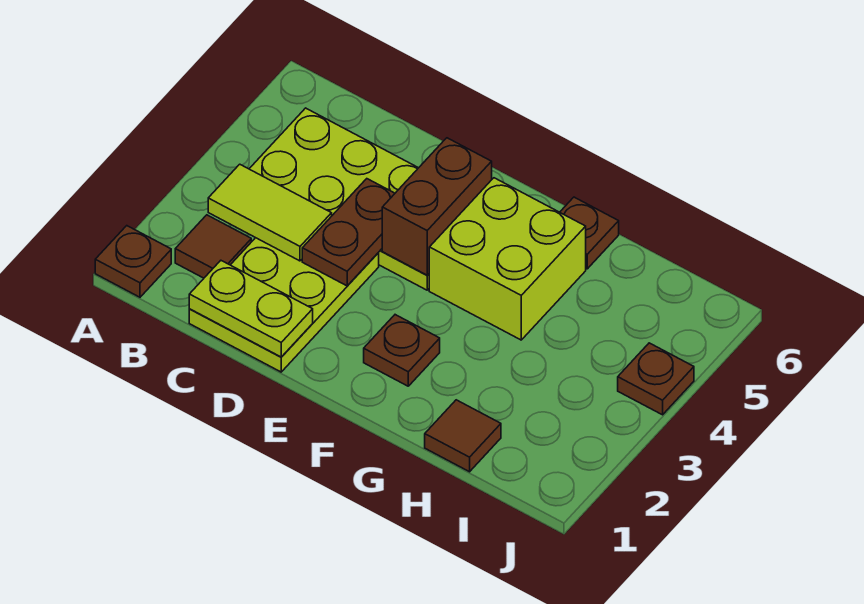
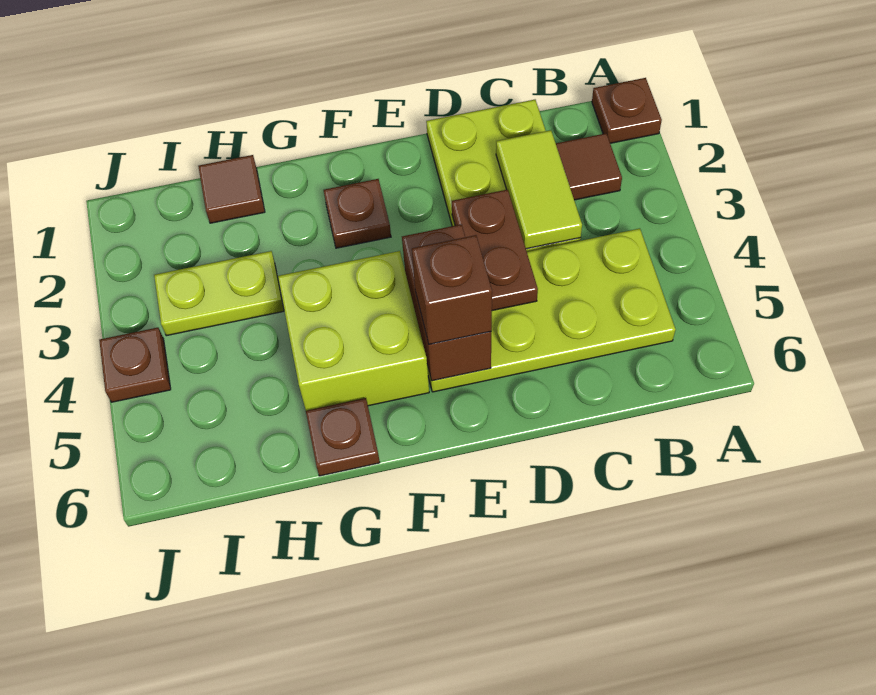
lime 1x2 tile [208,164,332,261] -> lime 1x2 tile turned to [496,130,582,249]
lime 1x2 plate [189,261,313,357] -> lime 1x2 plate moved to [154,251,284,336]
none -> brown 1x1 brick [412,235,492,344]

